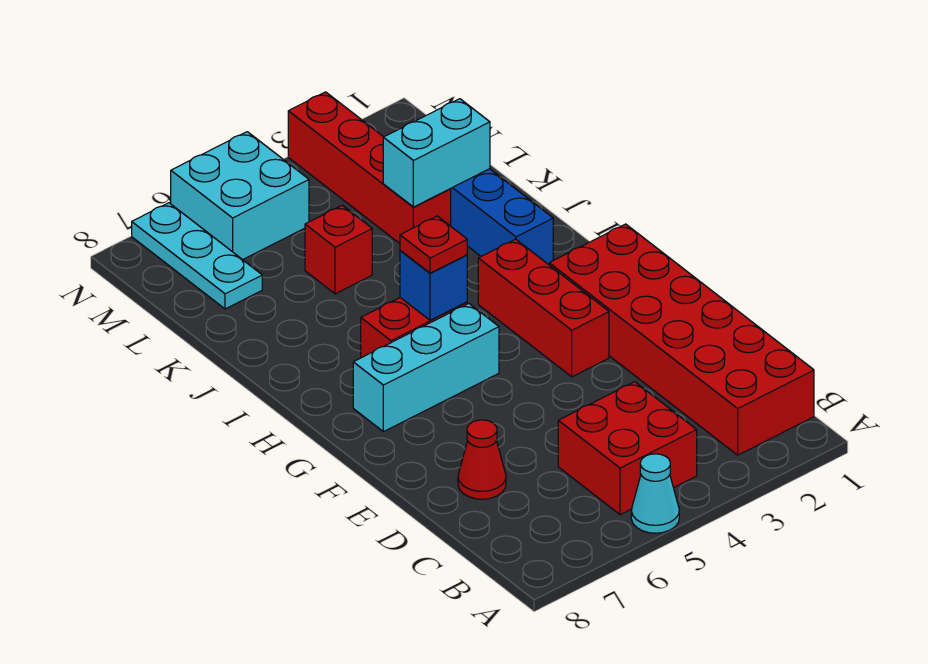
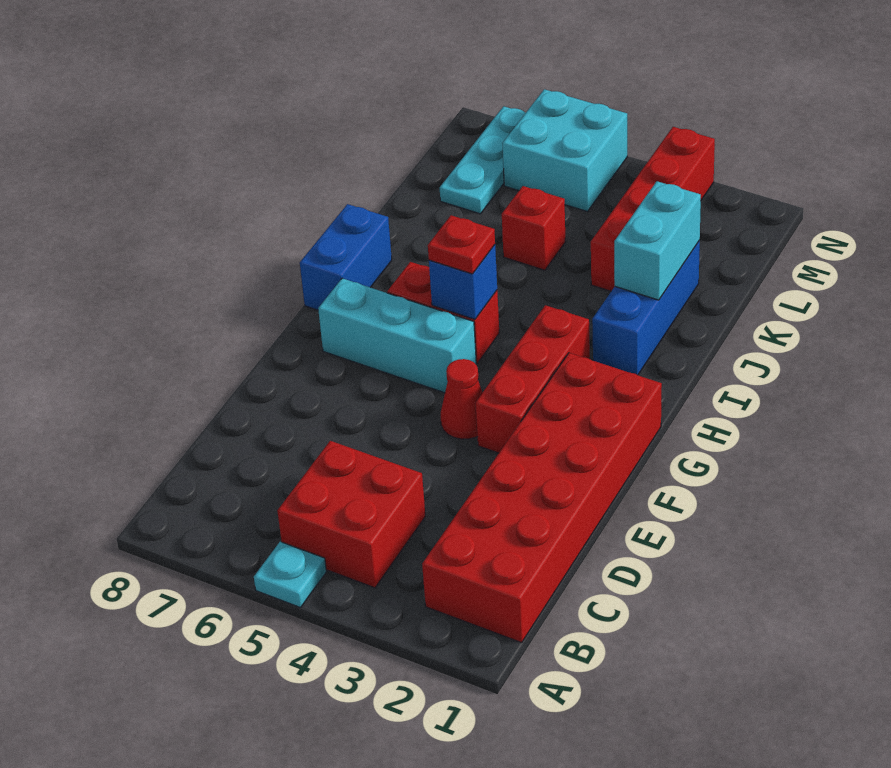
cyan 1x1 cone [631,454,679,533] -> cyan 1x1 plate [254,542,326,608]
red 1x1 cone [458,420,506,499] -> red 1x1 cone moved to [441,359,483,439]
none -> blue 1x2 brick [300,204,392,310]
cyan 1x2 brick [383,99,490,207] -> cyan 1x2 brick turned to [614,181,701,300]

